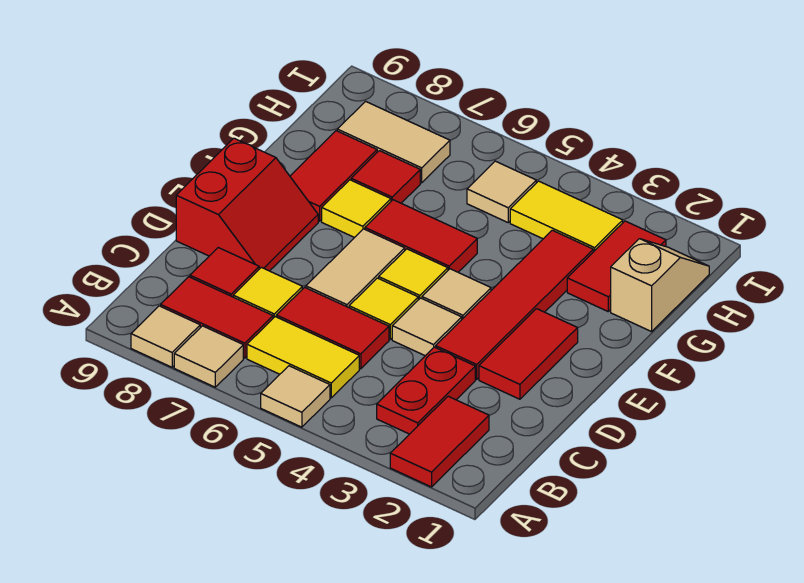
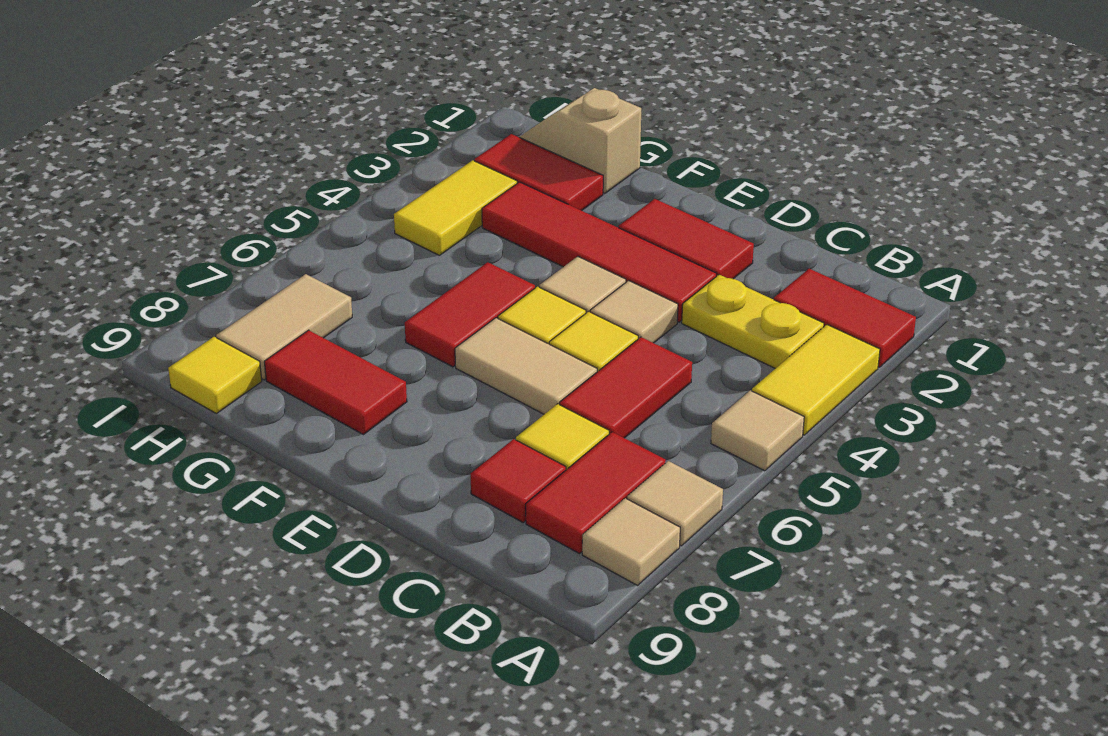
red 1x2 plate [377,347,475,434] -> yellow 1x2 plate [682,275,824,368]
yellow 1x2 tile [247,317,359,398] -> yellow 1x2 tile moved to [752,325,880,435]
red 2x2 slope [176,138,318,271] -> none
yellow 1x1 tile [322,180,391,238] -> yellow 1x1 tile moved to [168,337,262,414]
red 1x1 tile [351,151,420,203] -> none
tan 1x1 tile [467,161,536,222] -> none

